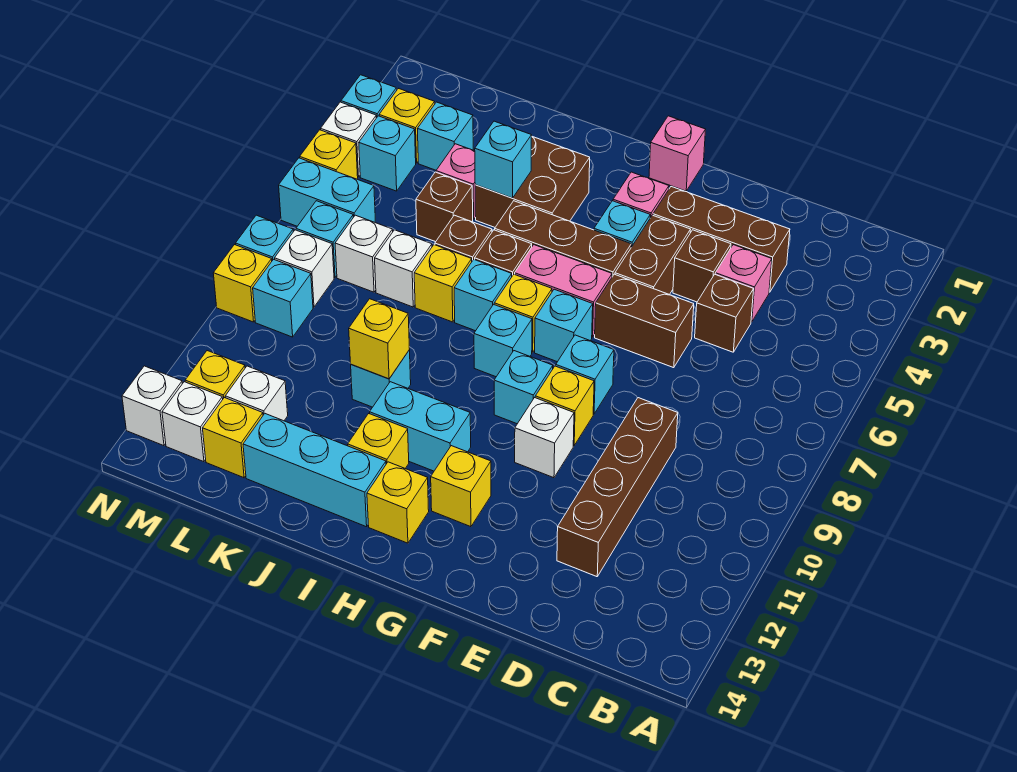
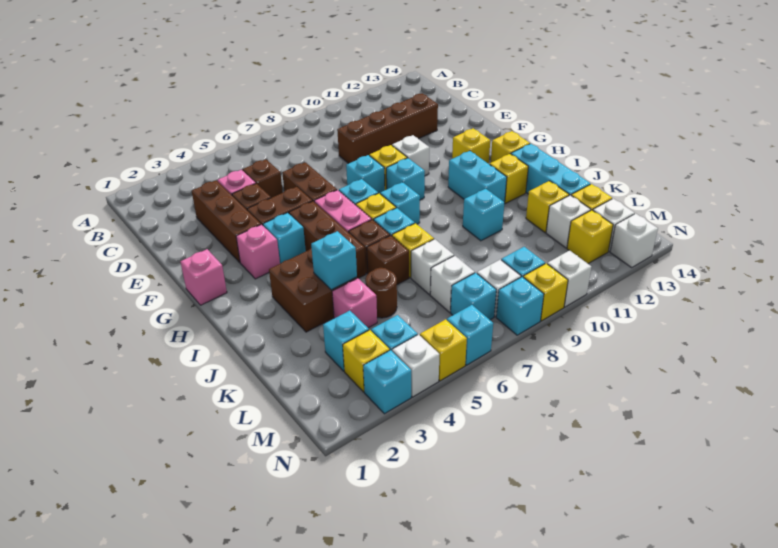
yellow 1x1 brick [349,299,409,379] -> yellow 1x1 brick moved to [526,181,569,233]
brown 1x1 brick [416,172,473,242] -> brown 1x1 round brick [365,268,397,318]
cyan 1x2 brick [279,158,375,226] -> cyan 1x1 brick [447,305,493,365]
none -> white 1x1 brick [547,250,591,307]

